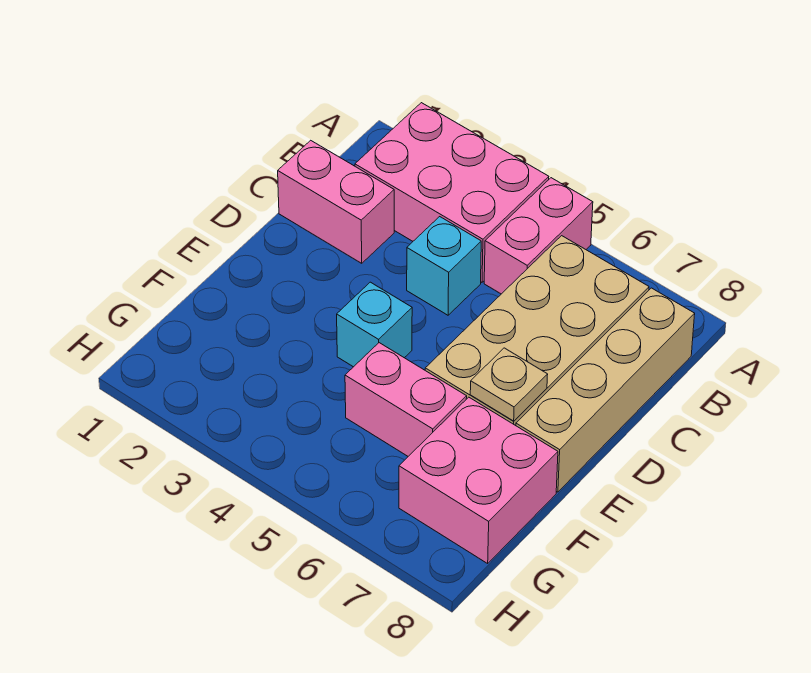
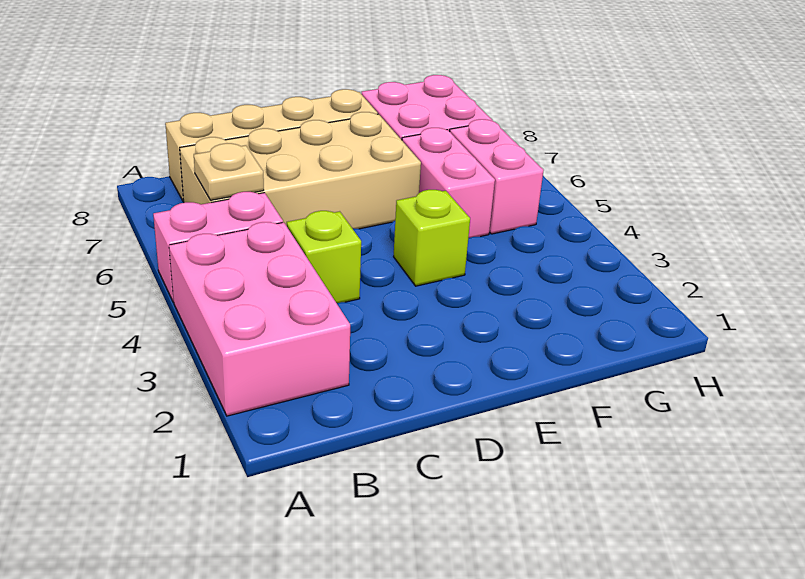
pink 1x2 brick [278,140,394,263] -> pink 1x2 brick moved to [450,119,544,234]
cyan 1x1 brick [407,217,481,315] -> lime 1x1 brick [287,211,361,303]
cyan 1x1 brick [337,282,412,367] -> lime 1x1 brick [394,190,470,286]
tan 1x1 plate [470,348,548,421] -> tan 1x1 plate moved to [194,143,264,200]

